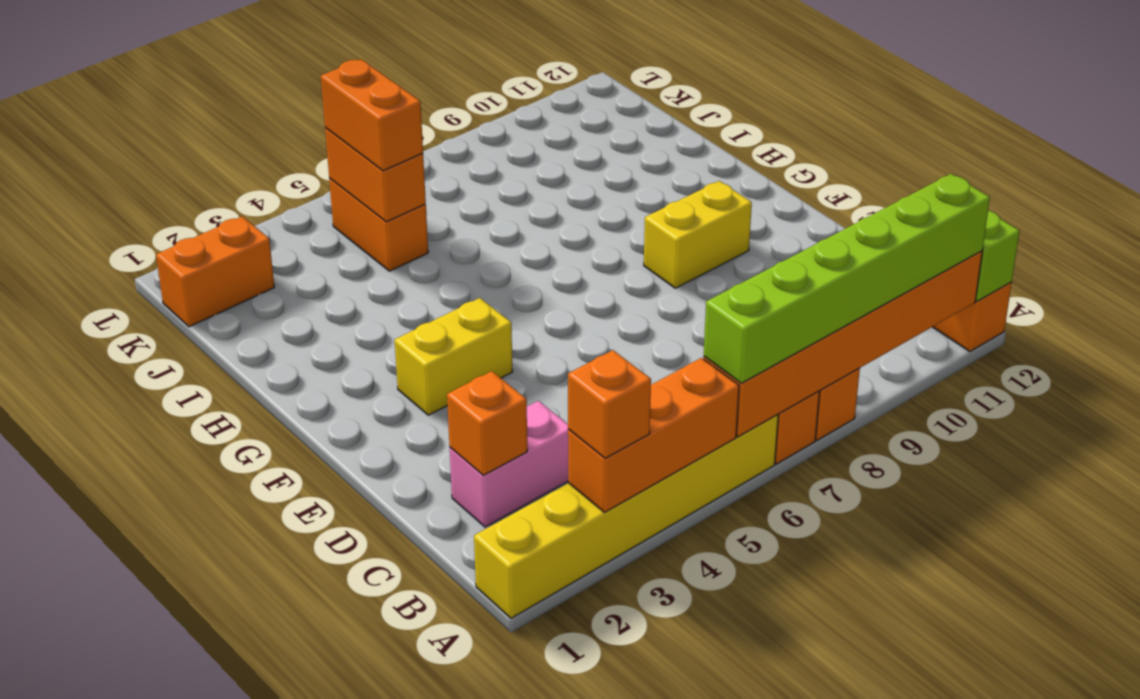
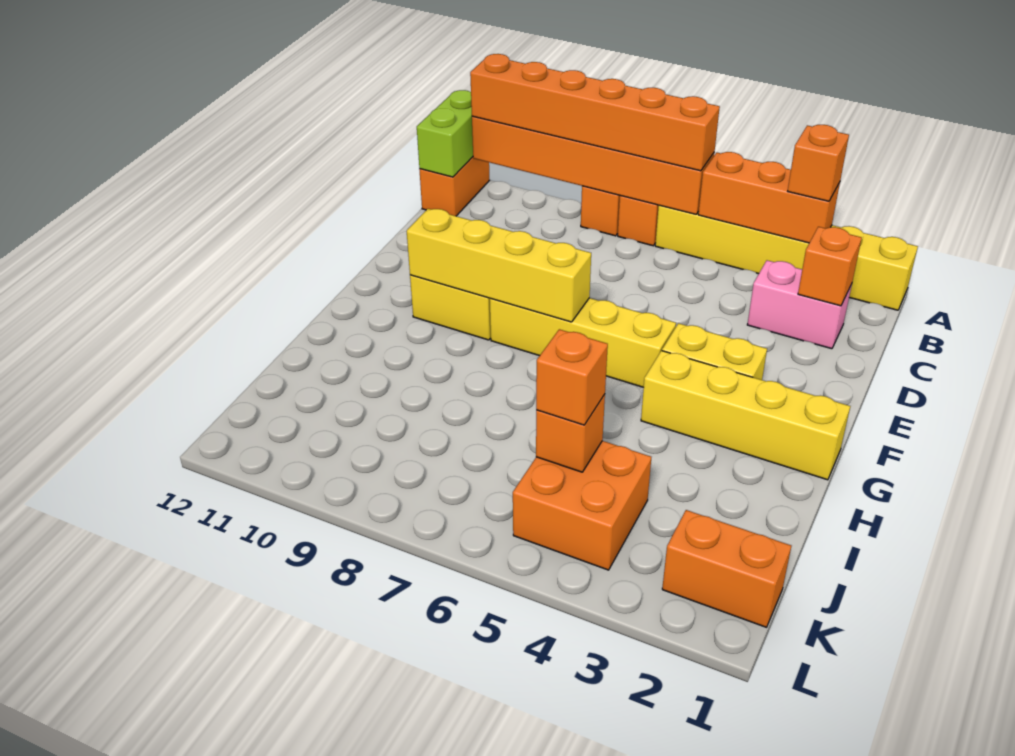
lime 1x6 brick [704,174,990,383] -> orange 1x6 brick [470,54,720,171]
none -> yellow 1x4 brick [490,298,676,387]
none -> yellow 1x4 brick [407,209,591,322]
none -> yellow 1x4 brick [641,351,850,480]
orange 1x2 brick [329,178,428,271] -> orange 2x2 brick [513,441,651,570]
orange 1x2 brick [325,128,426,222] -> orange 1x1 brick [536,394,605,472]
orange 1x2 brick [321,59,423,171] -> orange 1x1 brick [536,329,608,425]

